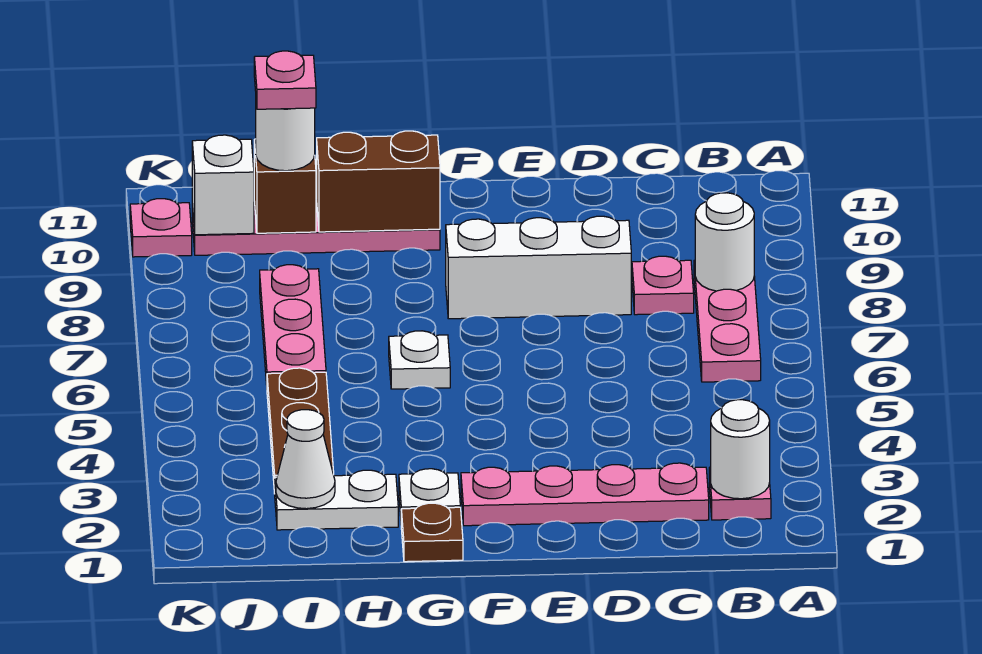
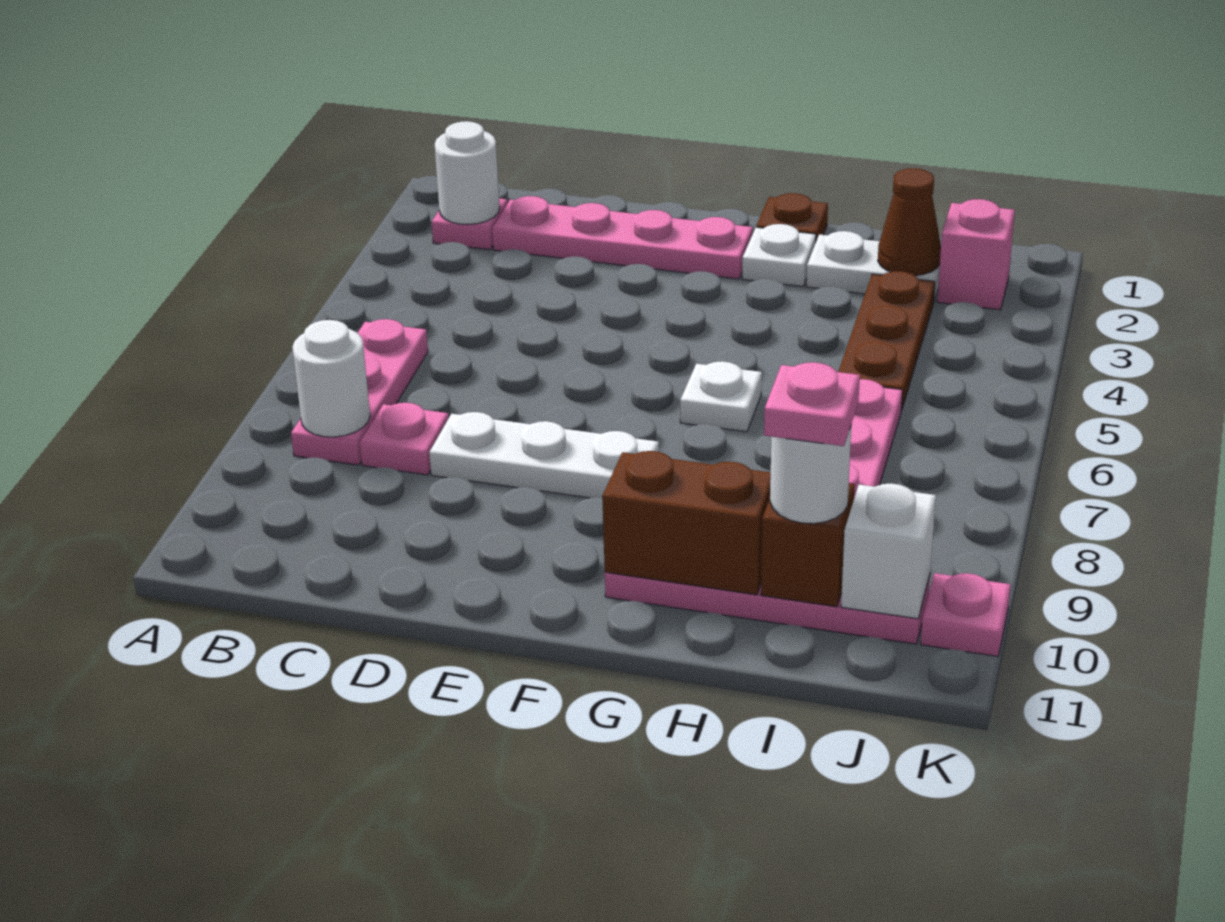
white 1x3 brick [446,216,631,319] -> white 1x3 plate [429,412,659,498]
white 1x1 cone [276,410,335,509] -> brown 1x1 cone [878,168,941,276]
none -> pink 1x1 brick [937,199,1015,310]

